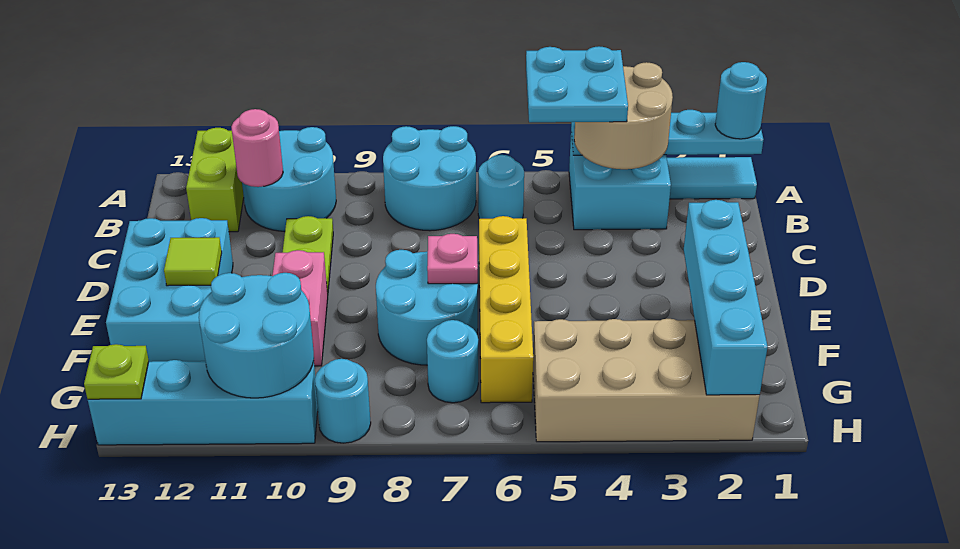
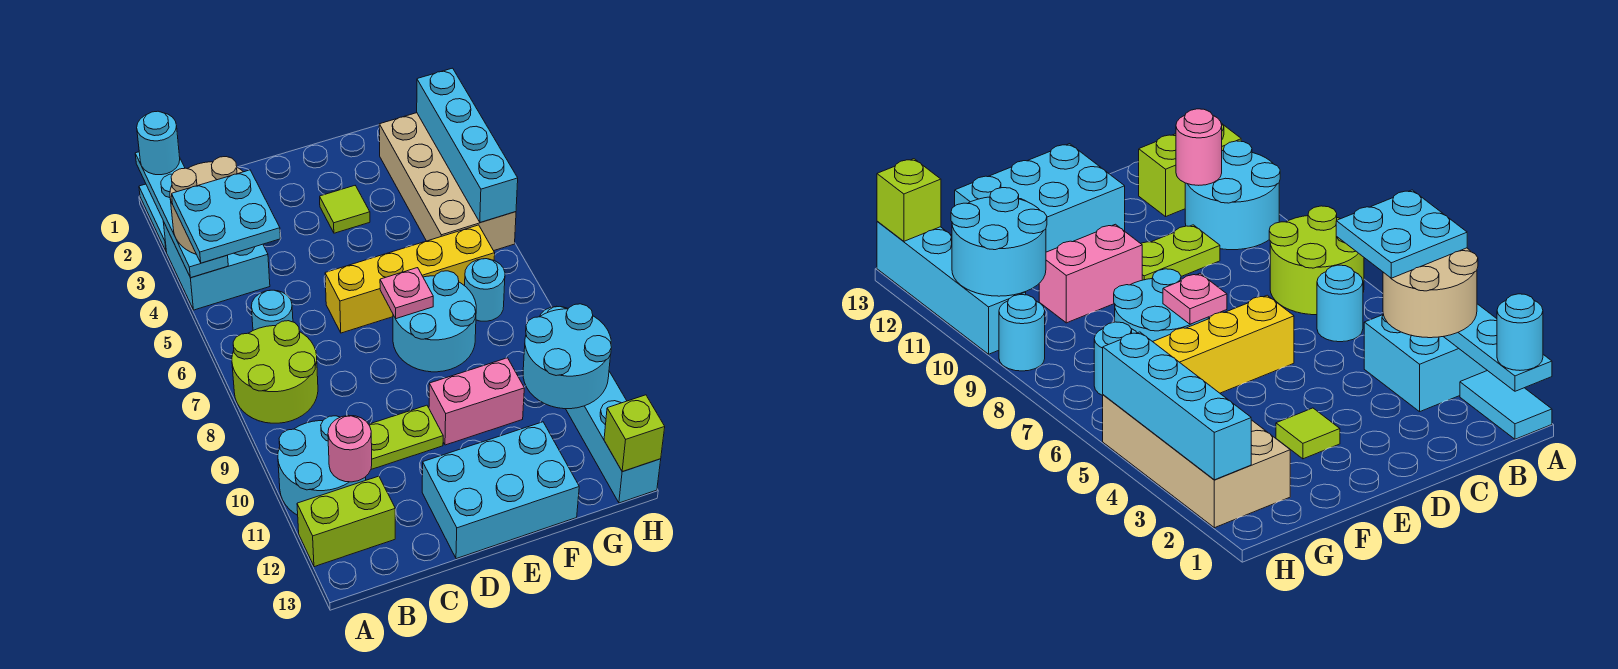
cyan 2x2 round brick [383,126,476,231] -> lime 2x2 round brick [232,321,318,423]
cyan 1x4 brick [684,200,768,395] -> cyan 1x4 brick turned to [417,68,518,223]
lime 1x1 tile [164,237,222,286] -> lime 1x1 tile moved to [320,186,370,233]
lime 1x1 plate [84,344,149,399] -> lime 1x1 brick [604,395,665,472]

